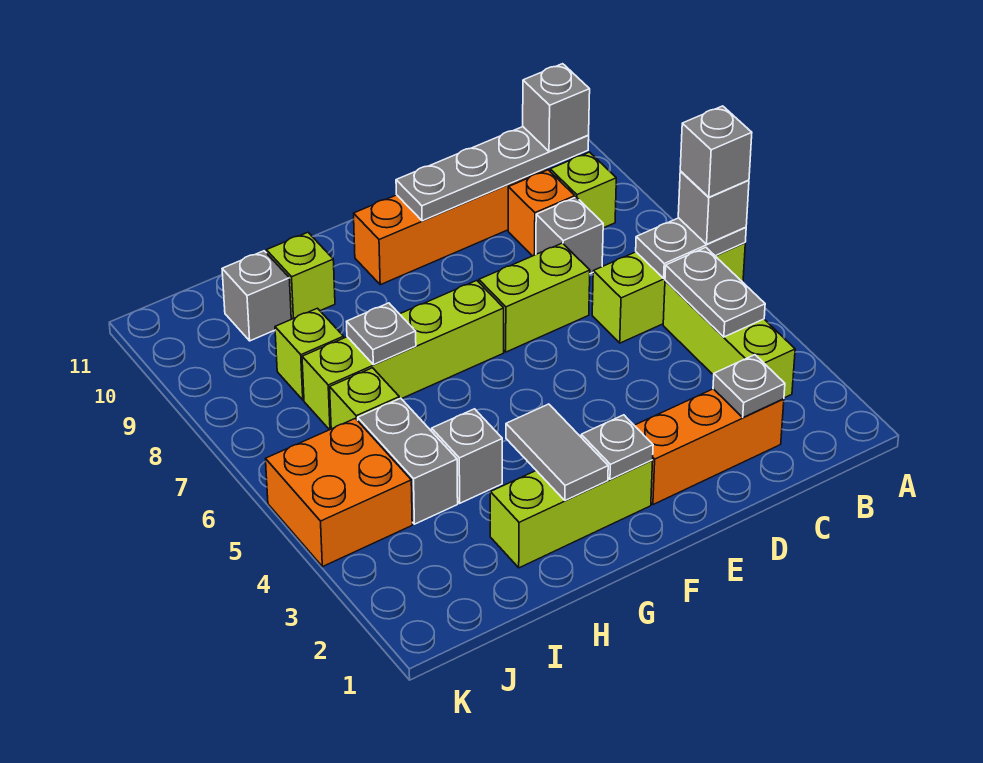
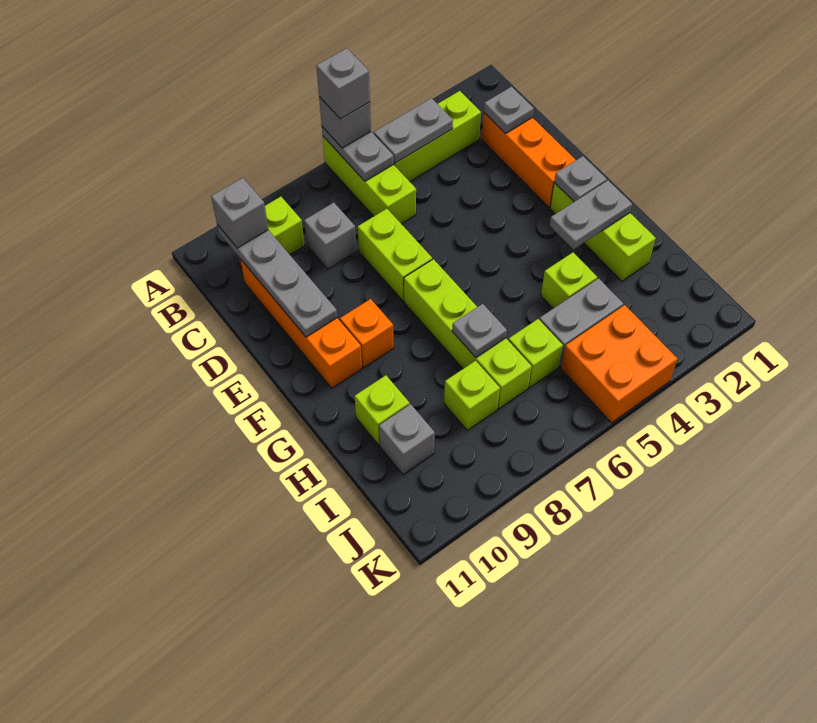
orange 1x1 brick [508,170,575,256] -> orange 1x1 brick moved to [340,299,394,367]
grey 1x2 tile [506,404,608,500] -> grey 1x2 plate [550,180,632,249]
grey 1x1 brick [432,409,502,503] -> lime 1x1 brick [541,253,597,308]

